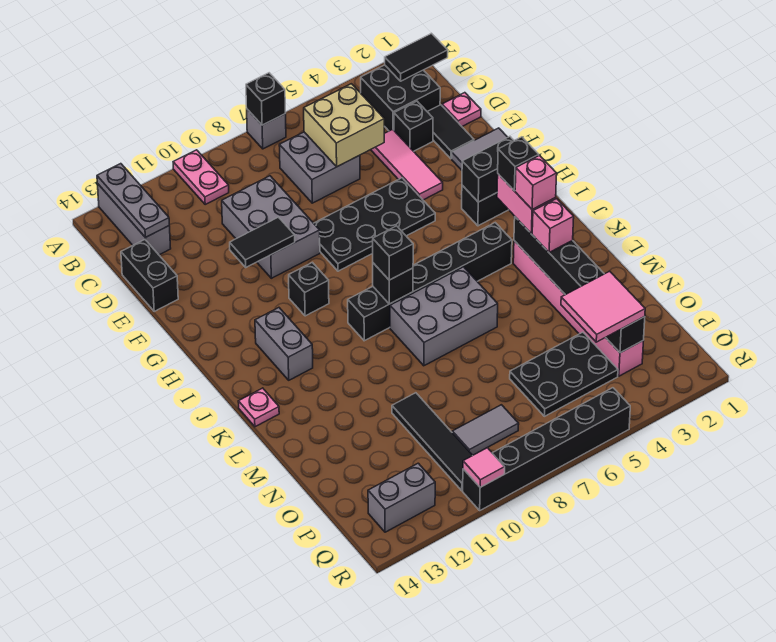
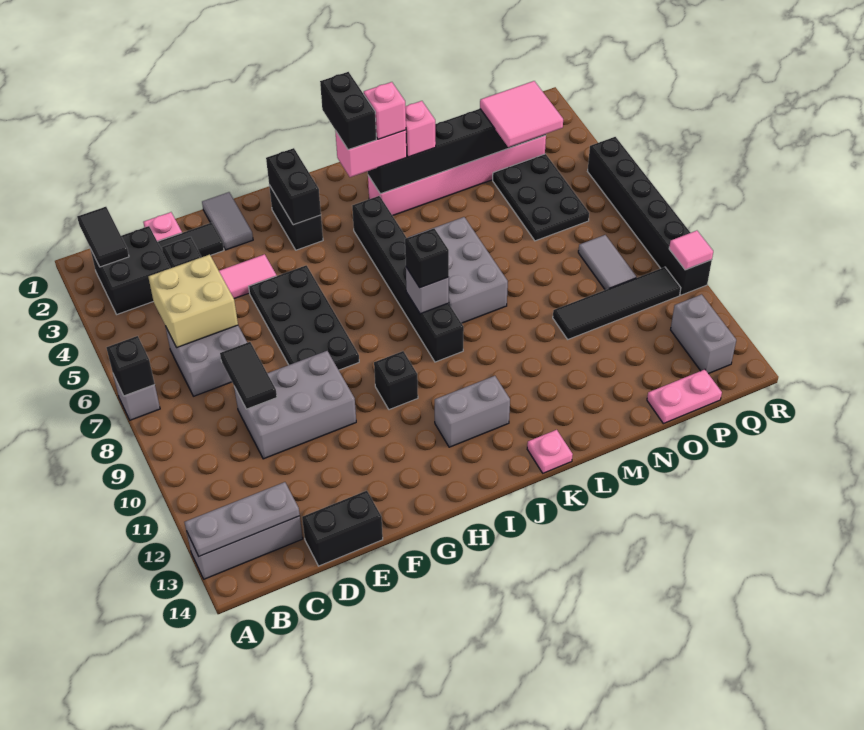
pink 1x2 plate [173,150,229,204] -> pink 1x2 plate moved to [647,369,722,424]
black 1x2 tile [230,217,295,267] -> black 1x2 tile moved to [220,342,277,409]
black 1x1 brick [498,137,539,191] -> black 1x2 brick [320,72,376,150]
black 1x1 brick [373,263,413,304] -> grey 1x1 brick [406,267,449,314]

